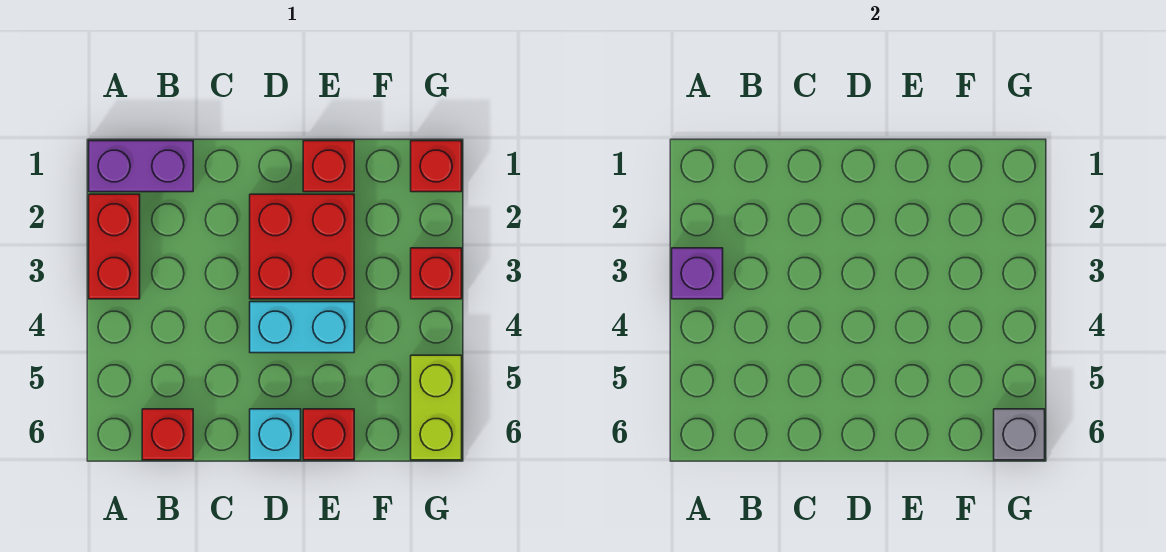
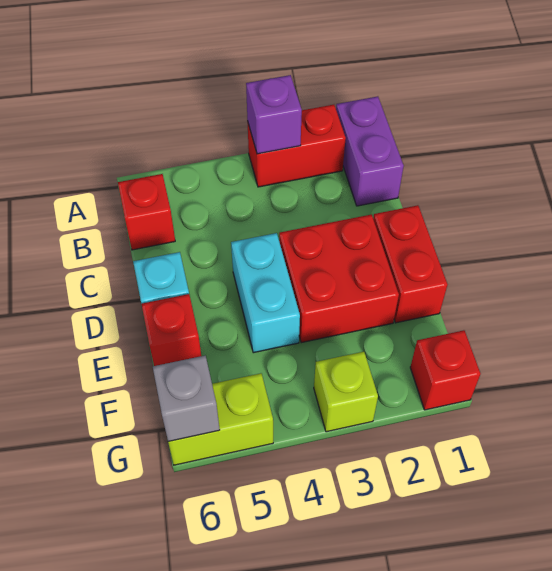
red 1x1 brick [303,141,354,192] -> red 1x2 brick [373,205,448,323]
red 1x1 brick [411,248,462,299] -> lime 1x1 brick [314,352,378,432]

